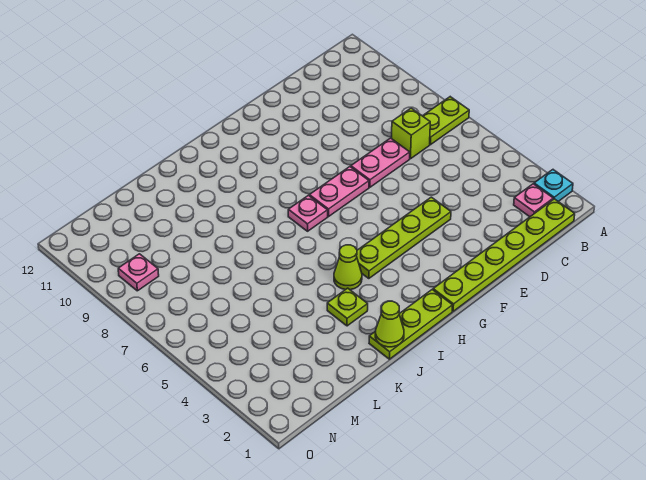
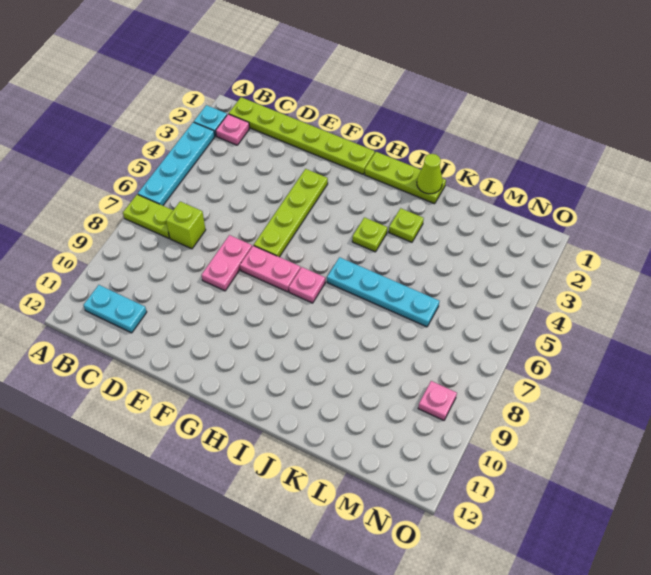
none -> cyan 1x4 plate [138,122,215,206]
none -> cyan 1x2 plate [84,285,147,333]
pink 1x2 plate [351,138,410,187] -> pink 1x2 plate turned to [202,235,252,291]
lime 1x4 plate [357,197,451,279] -> lime 1x4 plate turned to [254,169,328,257]
lime 1x1 cone [334,245,362,290] -> lime 1x1 plate [352,217,387,252]
none -> cyan 1x4 plate [327,257,439,327]

